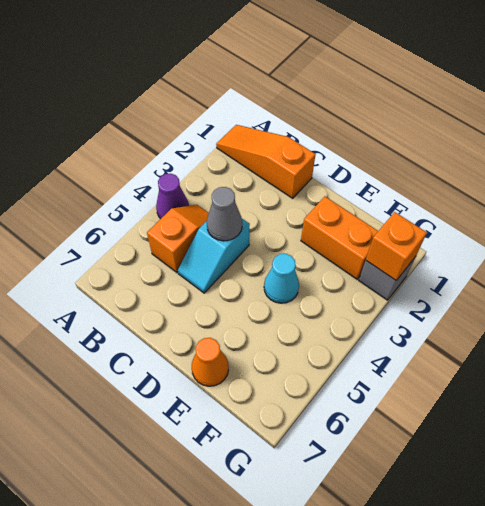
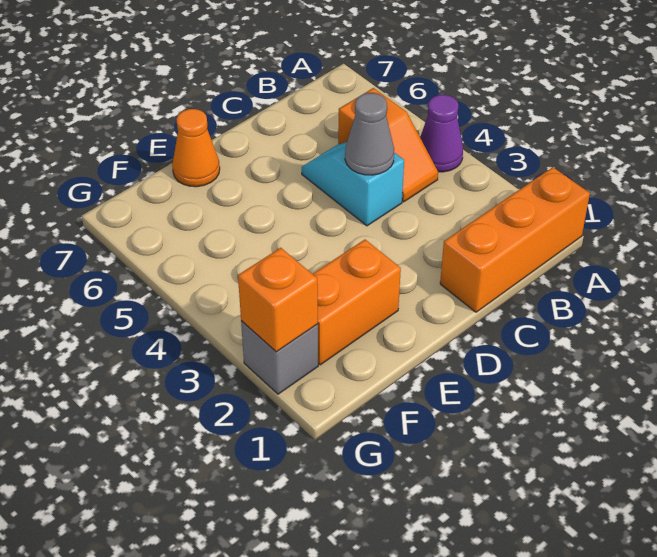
orange 1x3 slope [216,125,316,198] -> orange 1x3 brick [440,167,590,312]
cyan 1x1 cone [264,254,299,303] -> none

